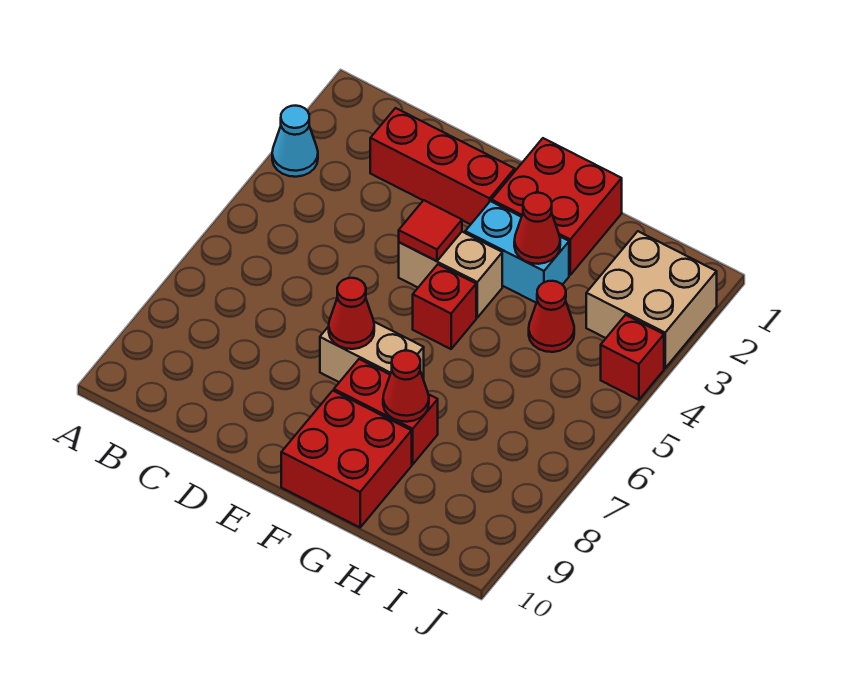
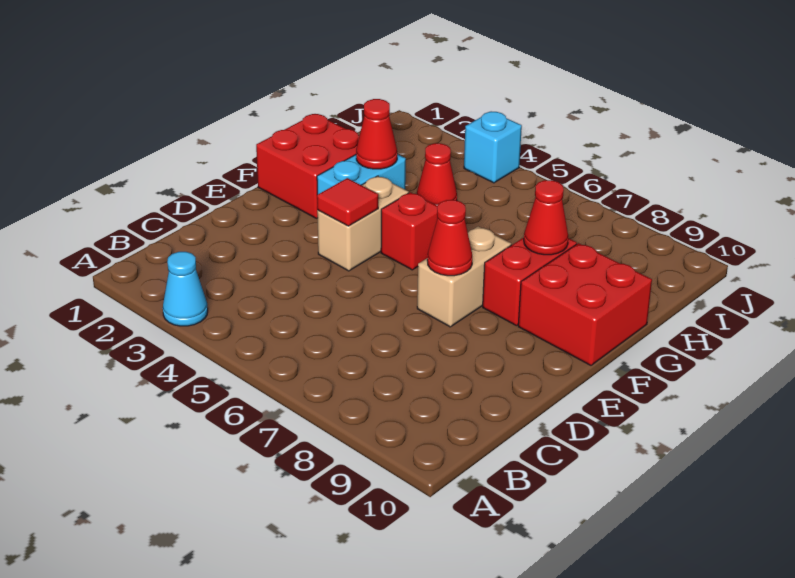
red 1x3 brick [370,108,515,224] -> none
tan 2x2 brick [586,231,717,368] -> none
red 1x1 brick [601,315,664,400] -> cyan 1x1 brick [464,112,522,183]

